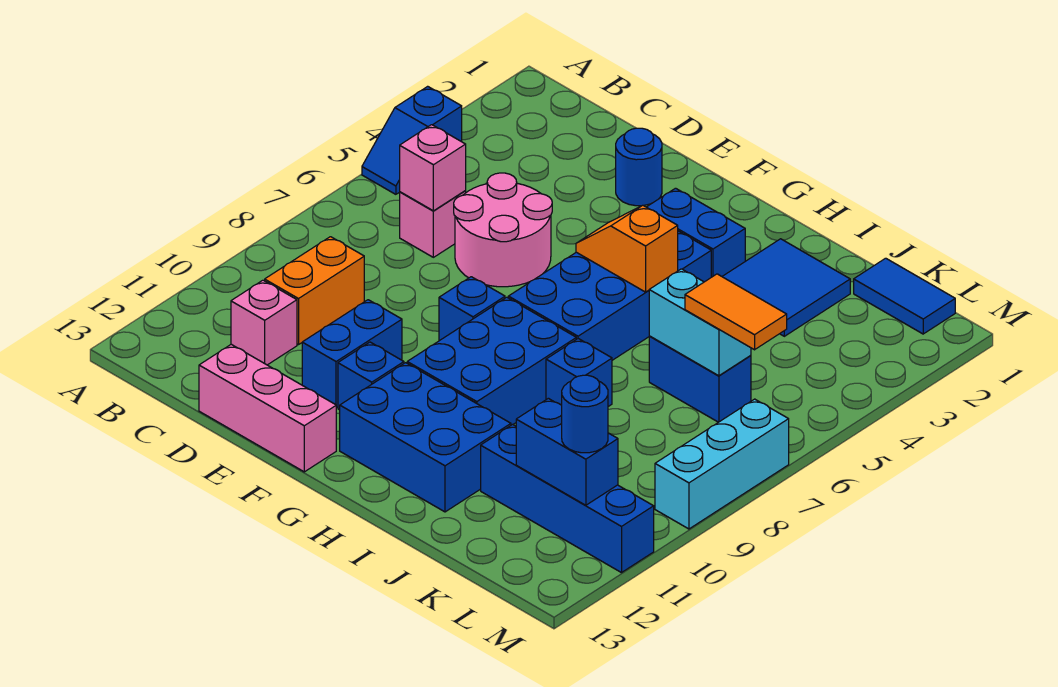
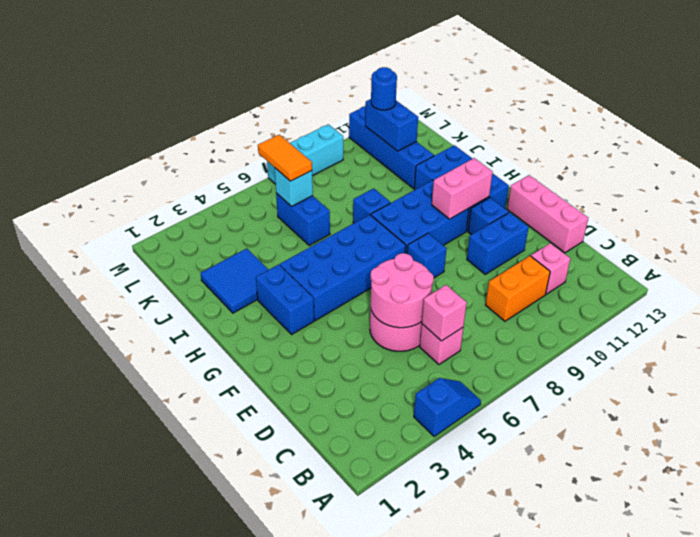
none -> pink 2x2 round brick [370,253,434,328]
blue 1x1 round brick [616,128,662,206] -> none
orange 1x2 slope [576,205,678,292] -> none
none -> pink 1x2 brick [432,158,493,219]
cyan 1x2 brick [649,269,751,376] -> cyan 1x1 brick [275,168,313,206]
blue 1x2 tile [854,258,955,334] -> none

